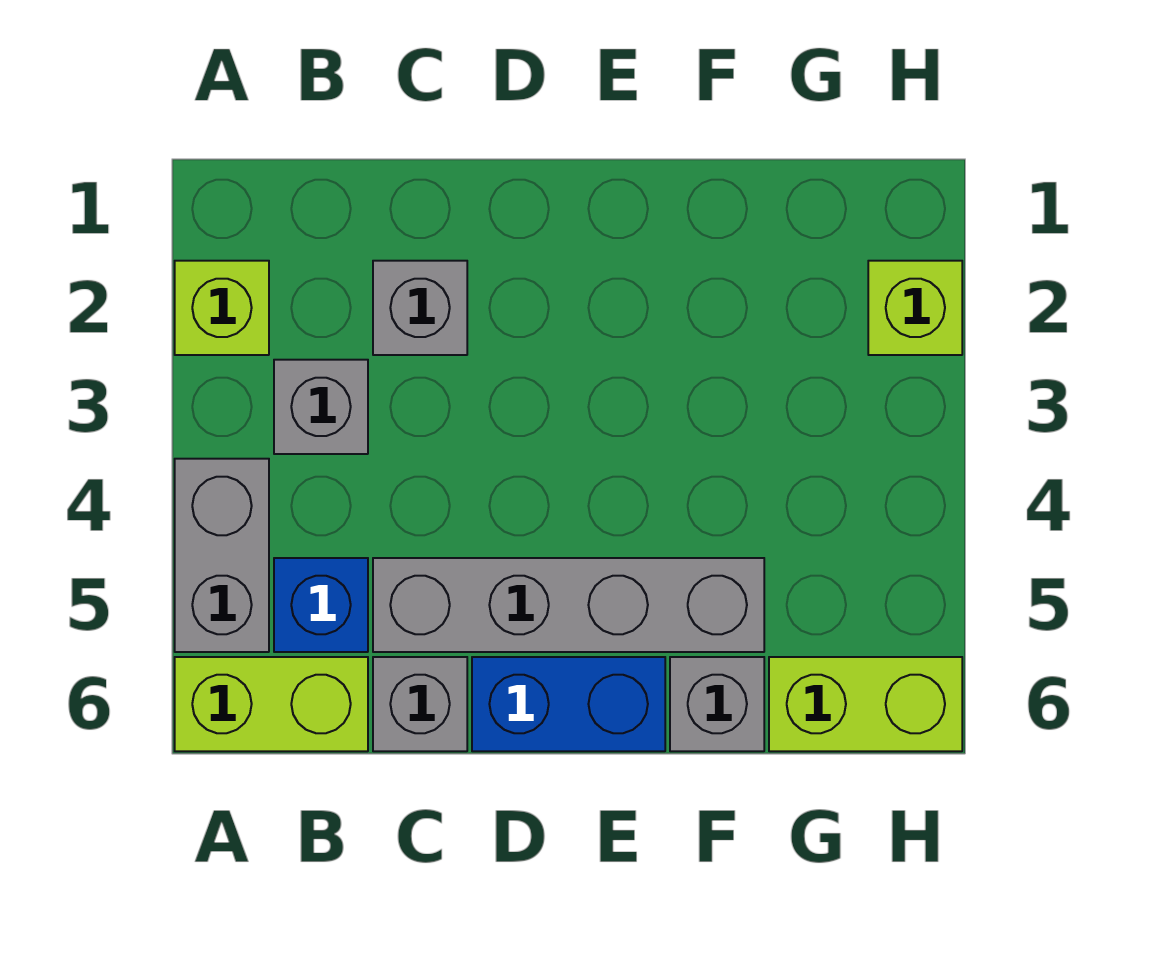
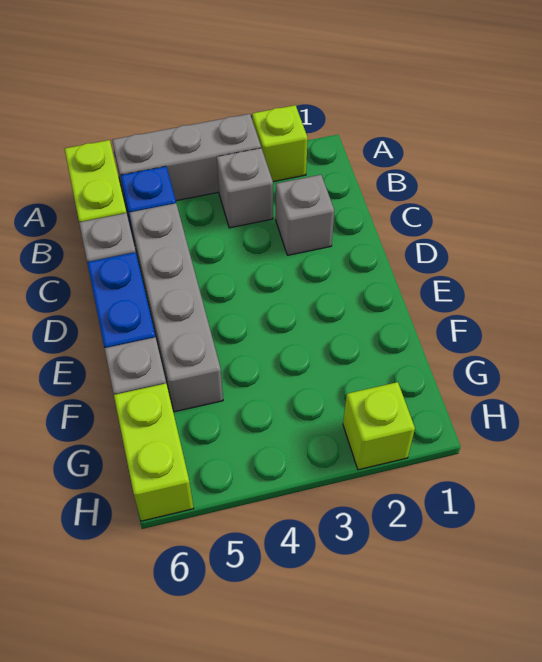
grey 1x2 brick [175,459,269,652] -> grey 1x3 brick [112,114,261,204]

